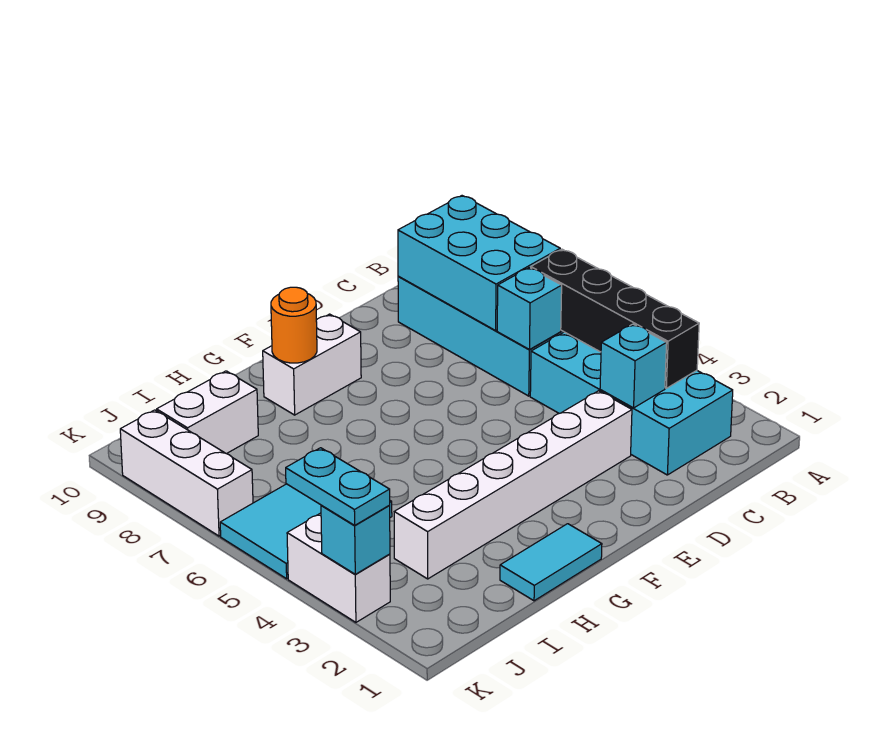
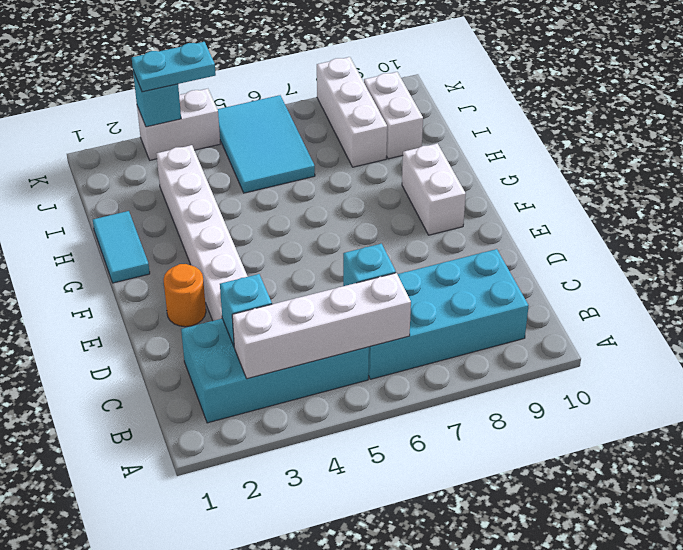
black 1x4 brick [531,249,699,388] -> white 1x4 brick [232,273,411,379]
cyan 2x3 brick [398,196,560,330] -> none
orange 1x1 round brick [271,287,317,363] -> orange 1x1 round brick moved to [163,264,206,327]
white 1x3 brick [120,410,253,536] -> white 1x3 brick turned to [317,57,387,167]

